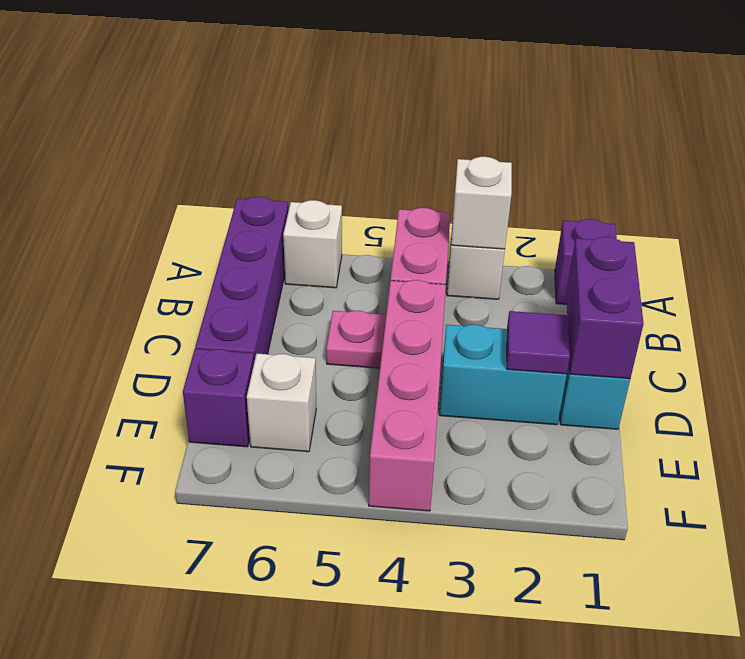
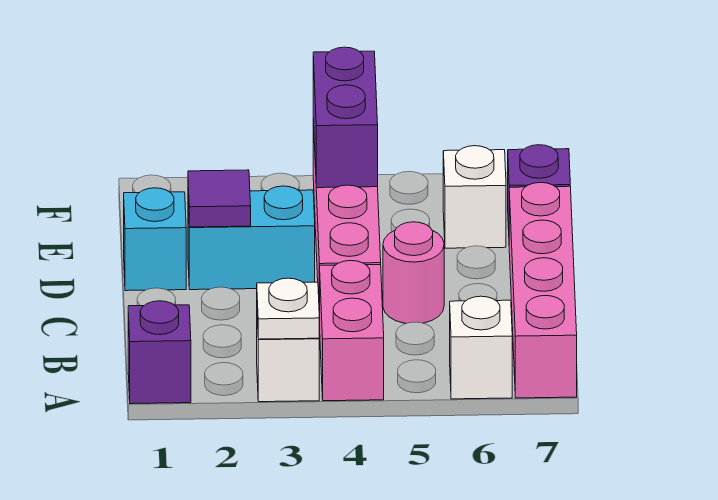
white 1x1 brick [451,157,512,249] -> white 1x1 plate [257,278,319,339]
purple 1x4 brick [195,197,288,362] -> pink 1x4 brick [509,182,577,398]
purple 1x2 brick [566,237,644,379] -> purple 1x2 brick moved to [313,47,378,188]
pink 1x1 plate [326,311,386,368] -> pink 1x1 round brick [383,222,444,324]

